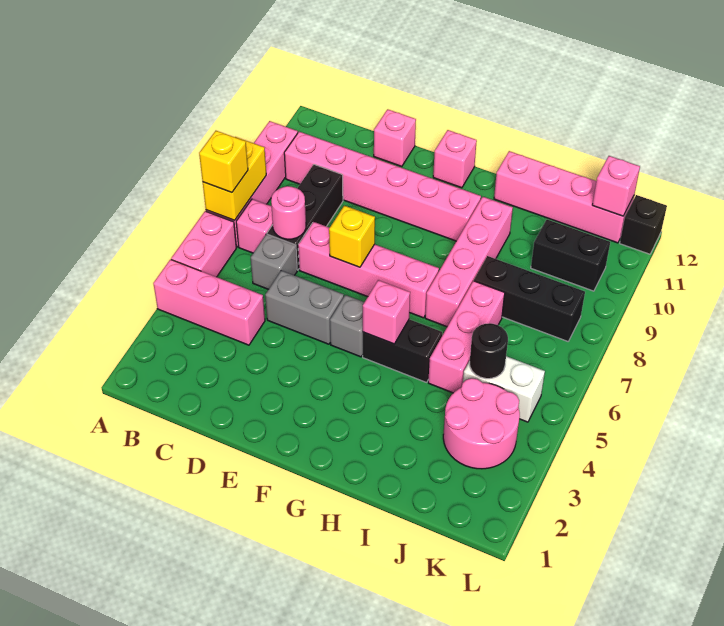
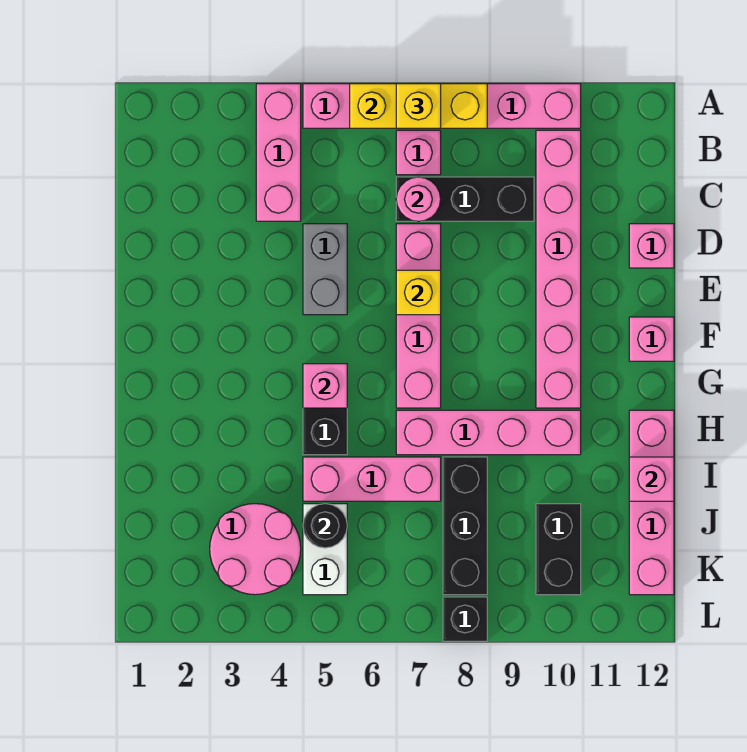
yellow 1x2 brick [203,137,266,220] -> yellow 1x3 brick [350,84,487,128]
grey 1x1 brick [251,234,297,289] -> none
grey 1x1 brick [330,295,364,357] -> none
pink 1x1 brick [592,156,640,216] -> pink 1x1 brick moved to [629,457,674,501]
black 1x1 brick [620,195,667,254] -> black 1x1 brick moved to [443,597,487,641]

